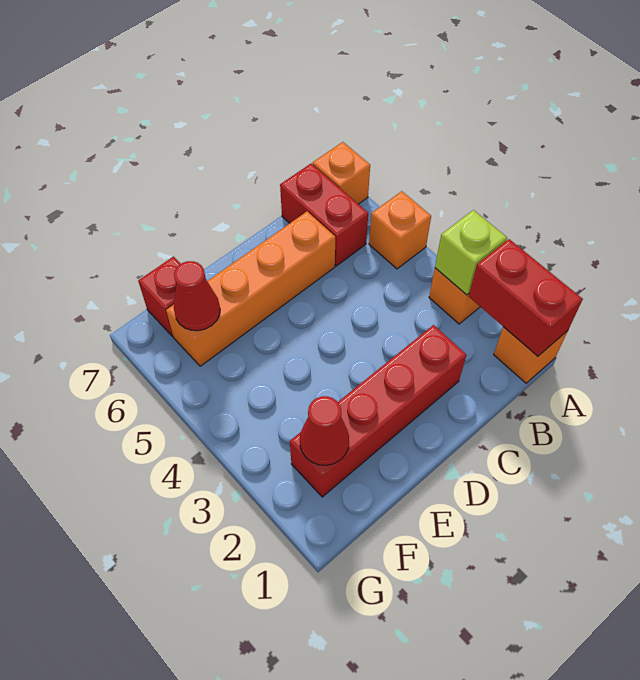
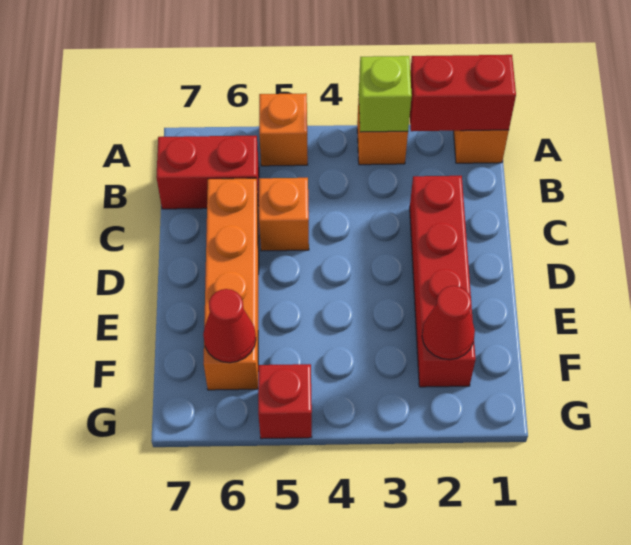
orange 1x1 brick [313,142,370,204] -> orange 1x1 brick moved to [259,178,309,251]
red 1x1 brick [138,257,181,337] -> red 1x1 brick moved to [258,364,312,439]

